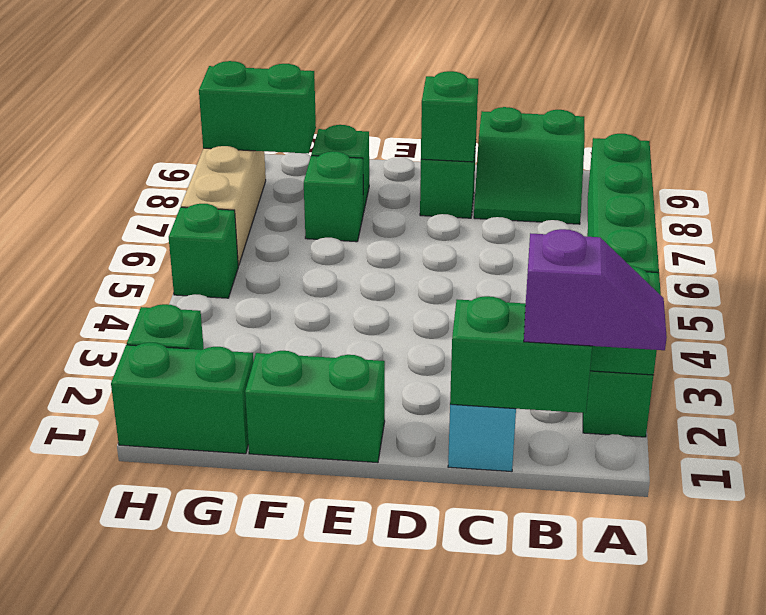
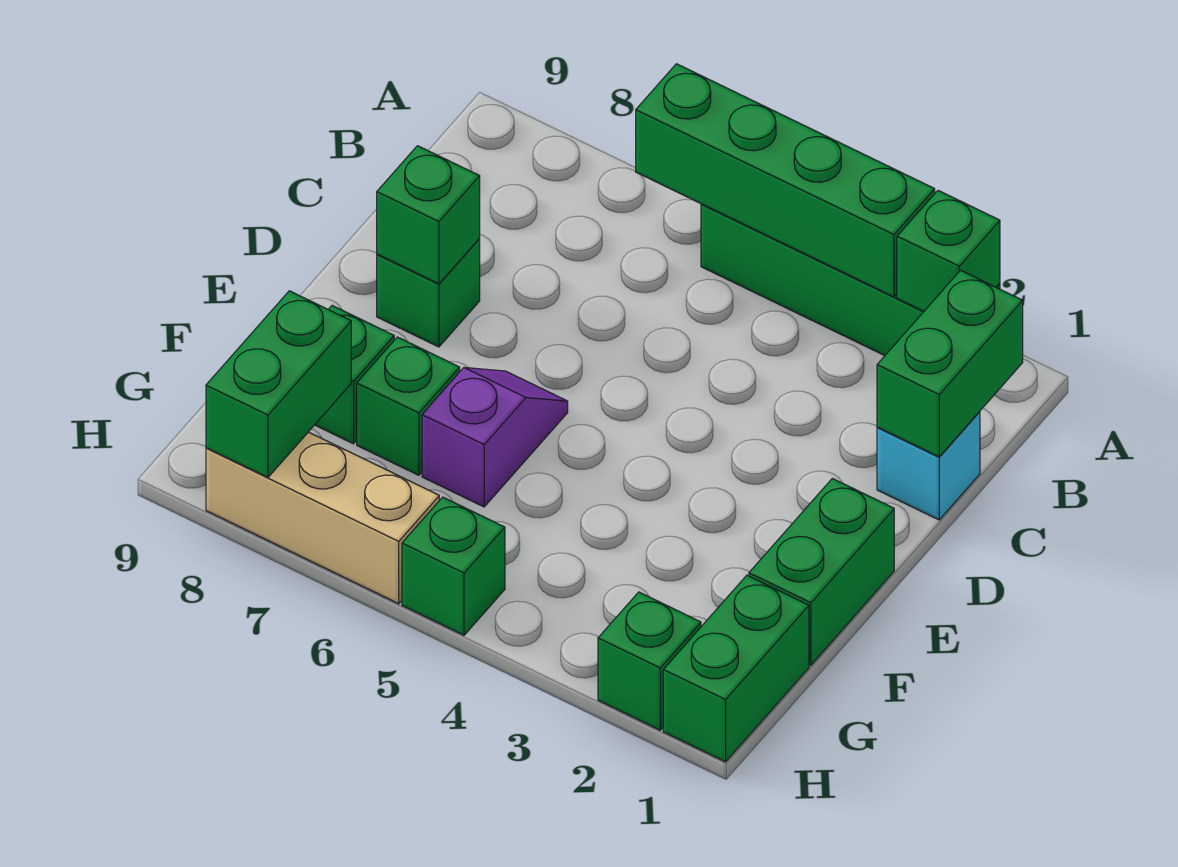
purple 1x2 slope [524,229,667,350] -> purple 1x2 slope moved to [422,368,568,507]
green 2x2 slope [474,107,585,224] -> none

